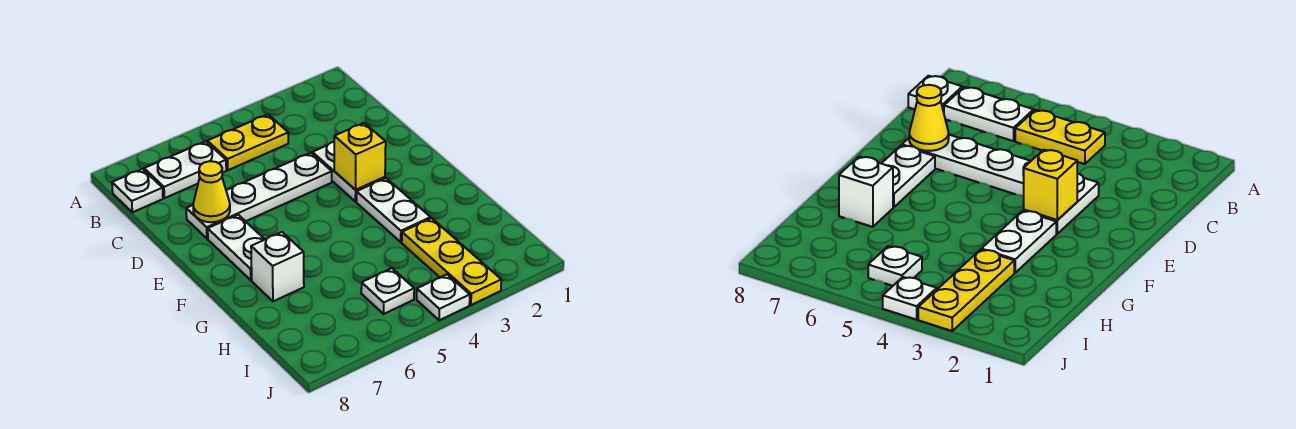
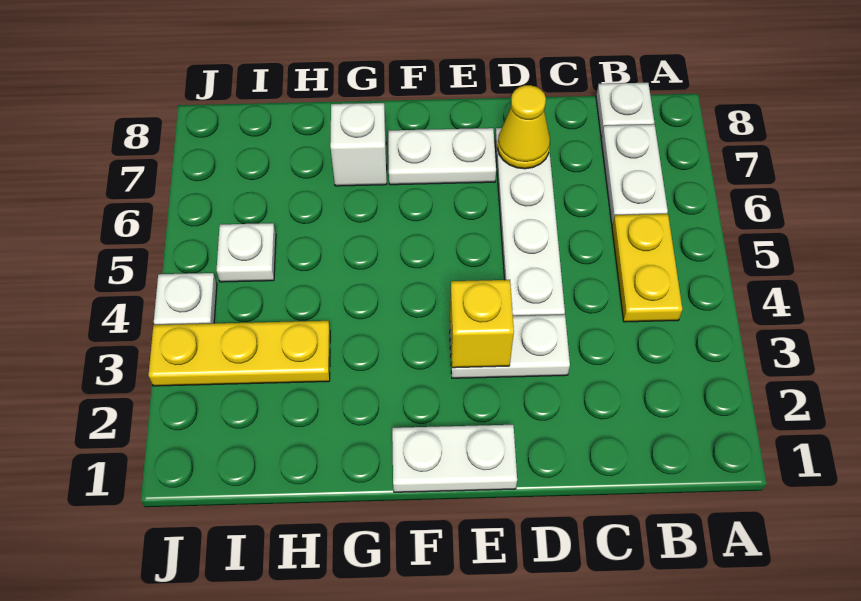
white 1x2 plate [357,178,431,242] -> white 1x2 plate moved to [392,425,517,492]

